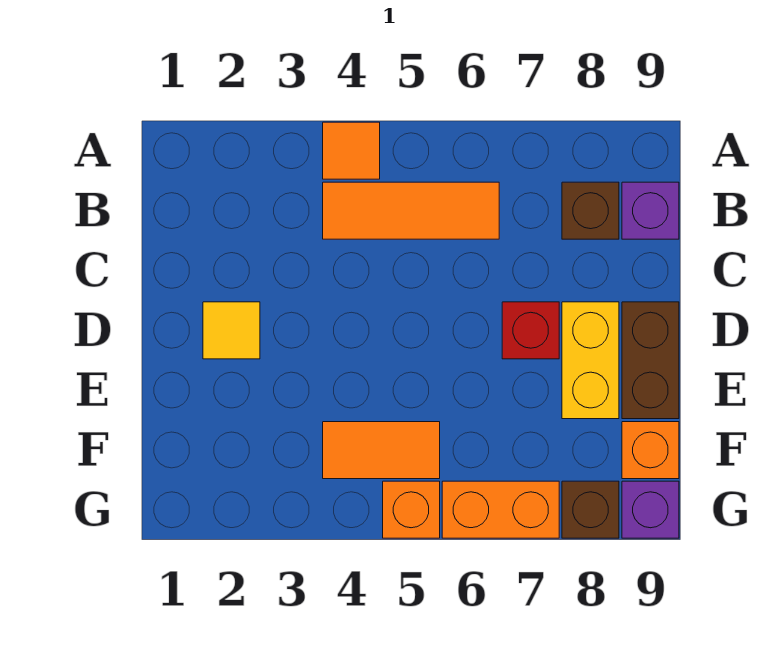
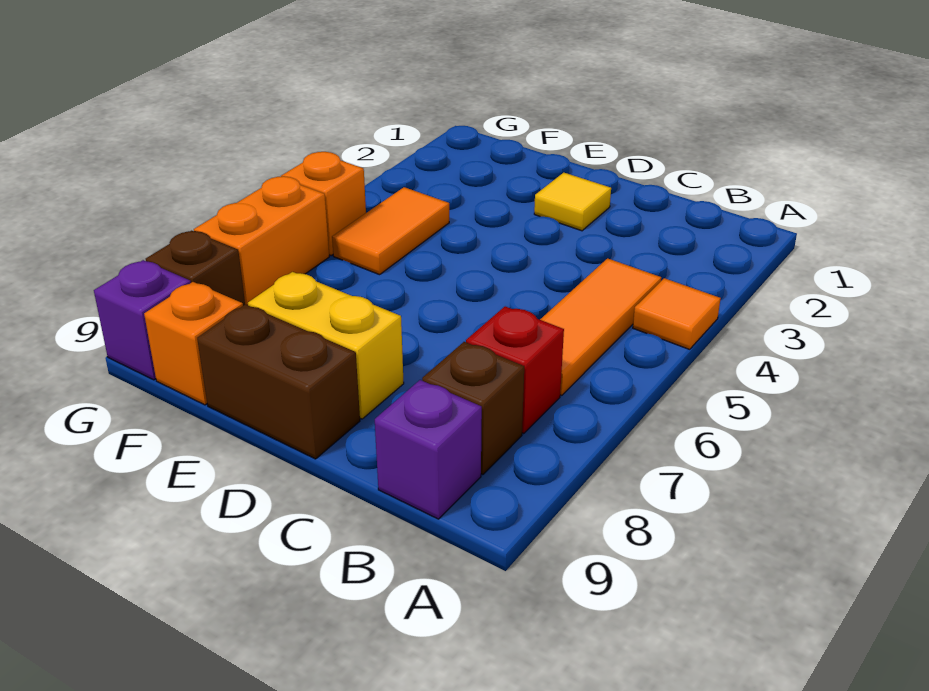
red 1x1 brick [502,302,559,359] -> red 1x1 brick moved to [466,306,564,434]

